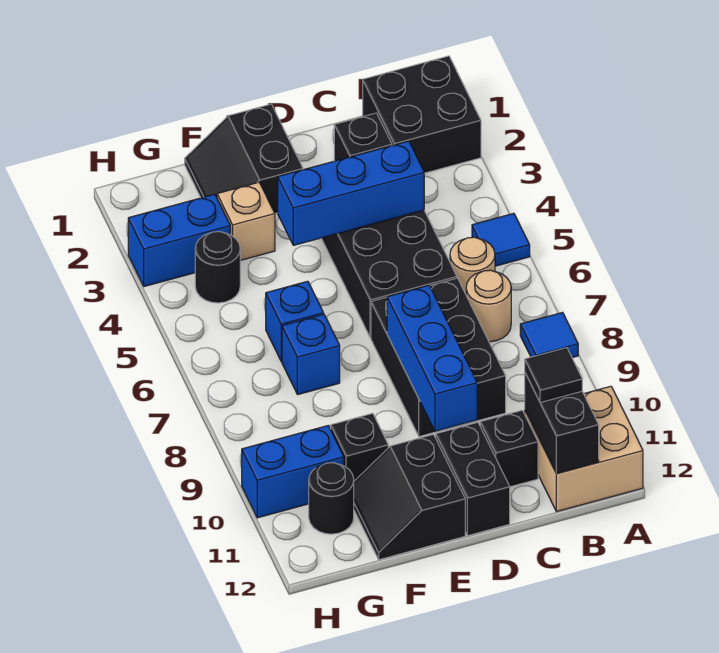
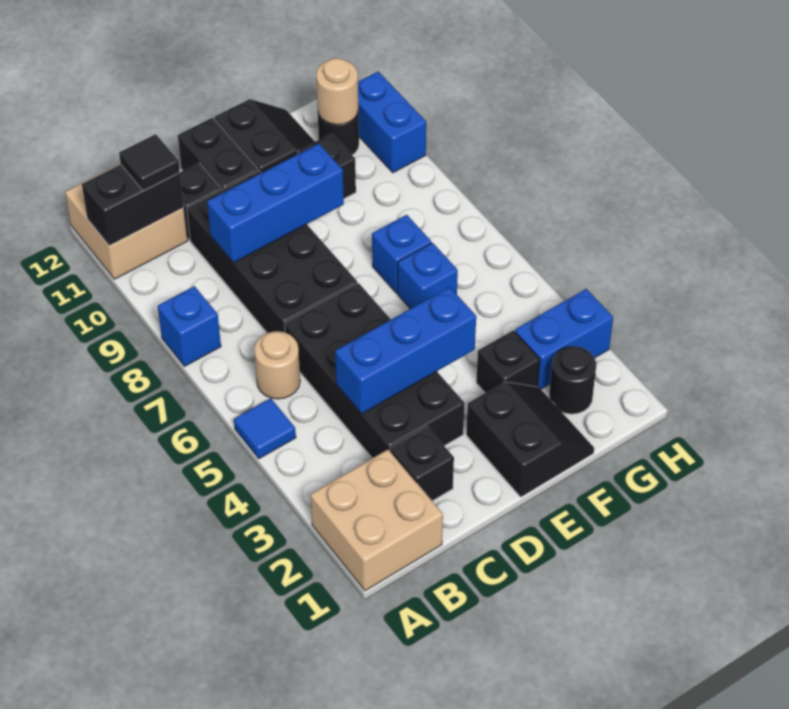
black 2x2 brick [363,56,481,173] -> tan 2x2 brick [310,449,443,591]
blue 1x1 tile [520,312,578,358] -> blue 1x1 brick [158,286,221,366]
tan 1x1 round brick [466,270,511,342] -> tan 1x1 round brick moved to [316,58,358,125]
black 1x2 brick [525,373,599,474] -> black 1x2 brick turned to [82,165,184,246]
black 2x3 brick [371,278,506,437] -> black 2x4 brick [187,171,357,333]
blue 1x3 brick [387,285,477,432] -> blue 1x3 brick turned to [207,144,344,263]
tan 1x1 brick [217,182,275,261] -> black 1x1 brick [476,330,540,393]
black 1x1 round brick [195,232,240,303] -> black 1x1 round brick moved to [549,346,596,414]
blue 1x2 brick [242,426,344,518] -> blue 1x2 brick turned to [358,72,426,173]

